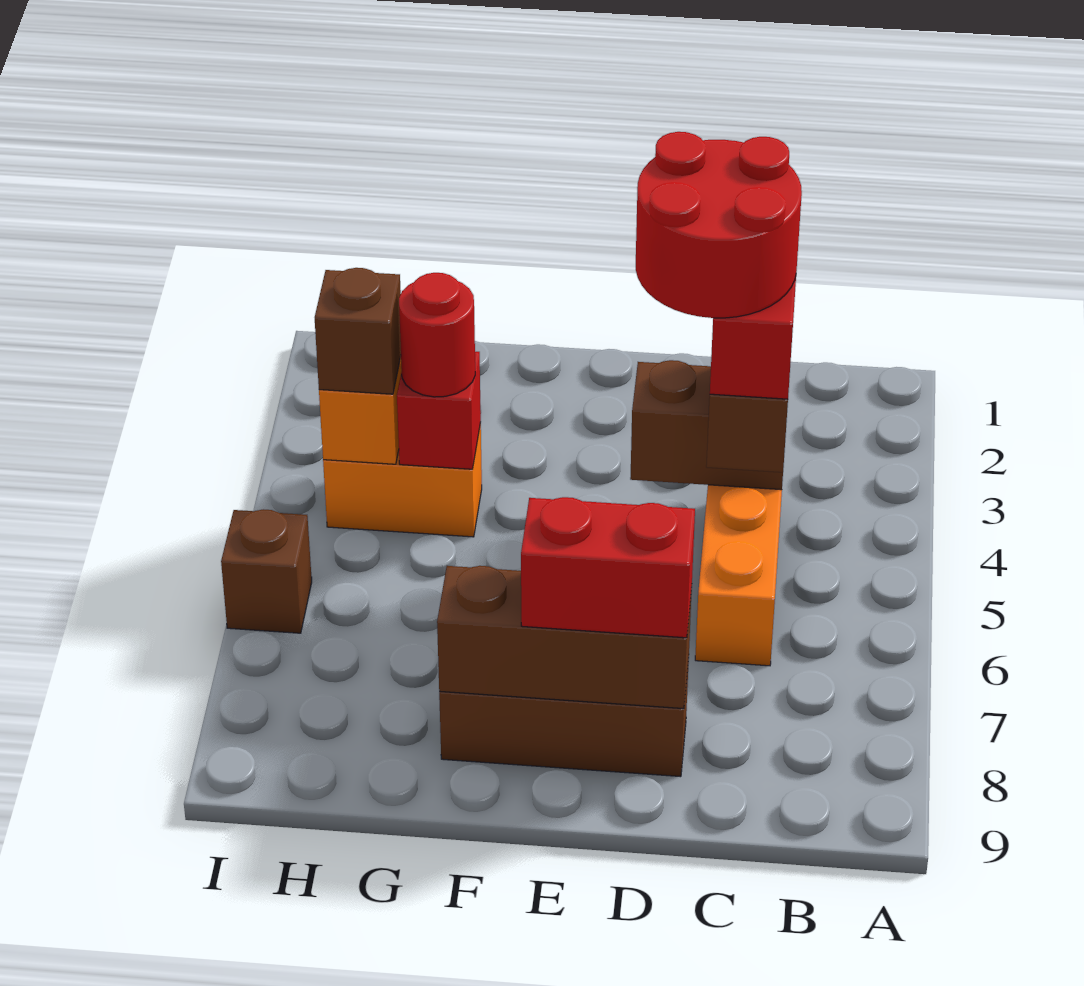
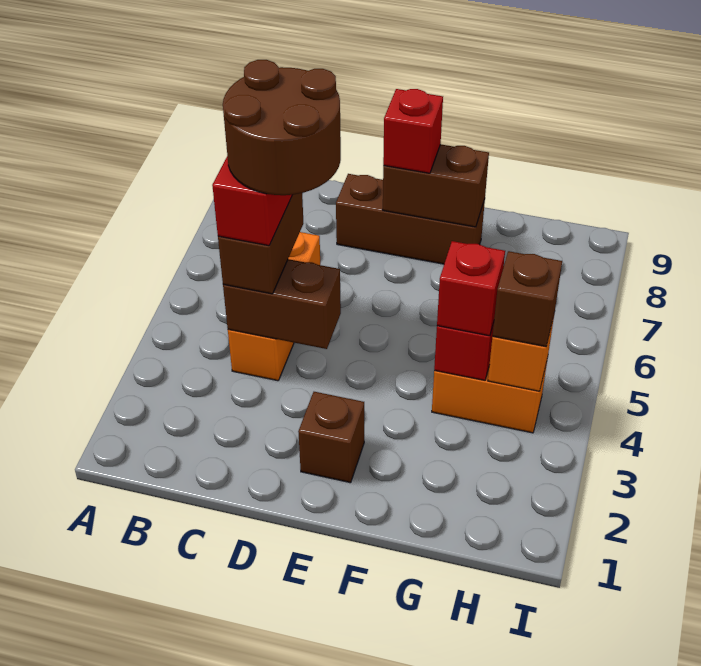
red 2x2 round brick [636,132,802,318] -> brown 2x2 round brick [223,60,341,195]
brown 1x3 brick [437,566,692,709] -> brown 1x2 brick [383,144,489,227]
red 1x2 brick [521,497,695,638] -> red 1x1 brick [383,89,443,173]
red 1x1 round brick [399,273,475,397] -> red 1x1 brick [437,241,505,336]
brown 1x1 brick [221,509,312,633] -> brown 1x1 brick moved to [298,392,364,483]

